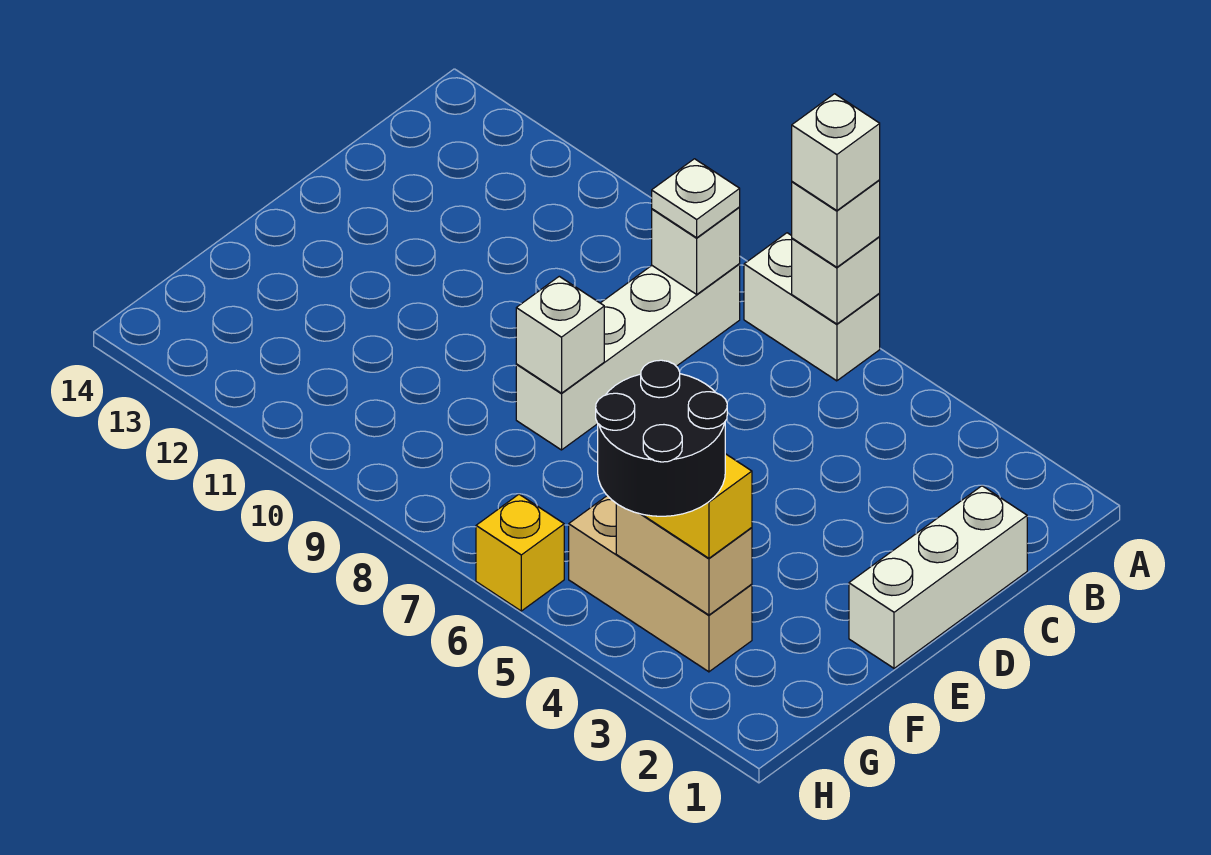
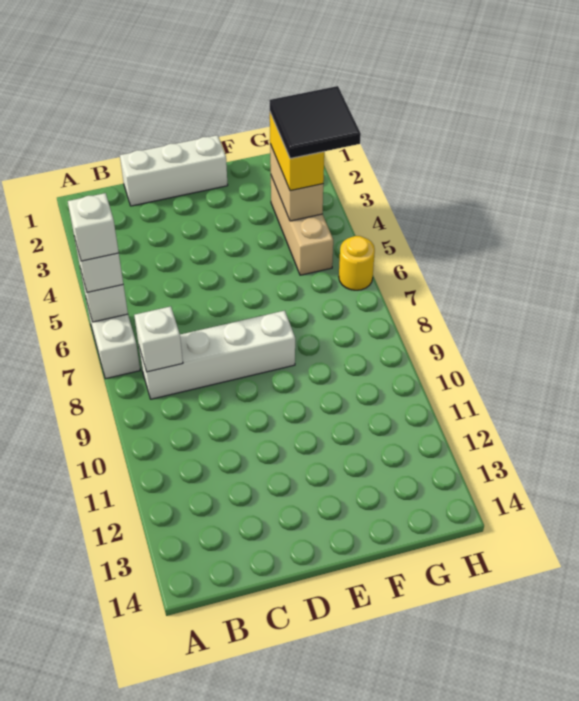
white 1x1 plate [652,159,740,238] -> none
white 1x1 brick [516,276,604,393] -> none
black 2x2 round brick [596,360,727,516] -> black 2x2 tile [270,86,361,159]
yellow 1x1 brick [476,494,564,611] -> yellow 1x1 round brick [339,236,375,290]

